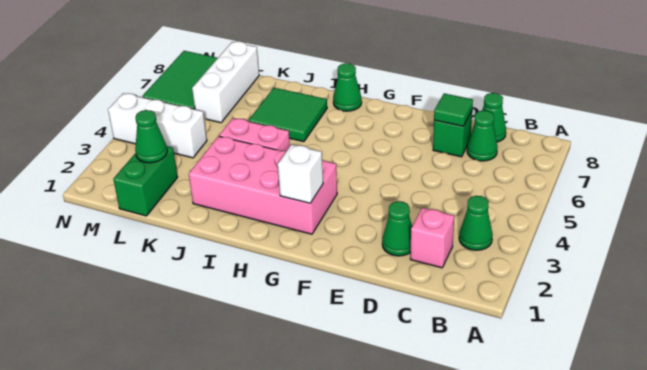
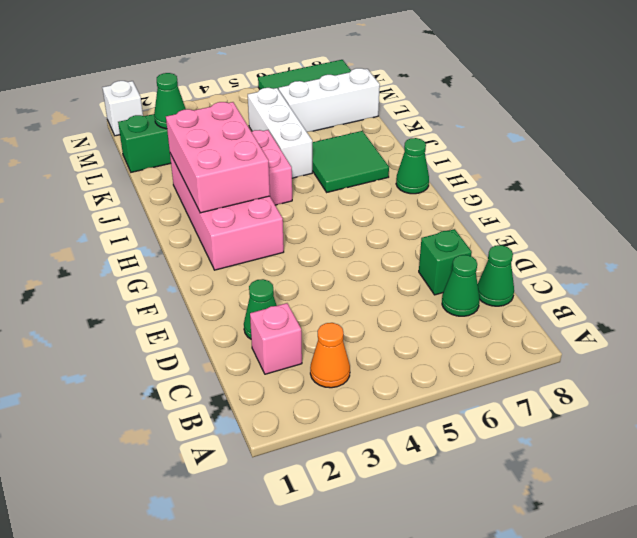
green 1x1 cone [459,196,493,250] -> orange 1x1 cone [310,323,350,388]
green 1x1 tile [434,93,473,126] -> none
white 1x1 brick [278,145,323,203] -> white 1x1 brick moved to [102,81,143,136]
none -> pink 2x3 brick [166,102,270,213]
white 1x3 brick [108,93,207,158] -> white 1x3 brick moved to [248,88,312,178]

